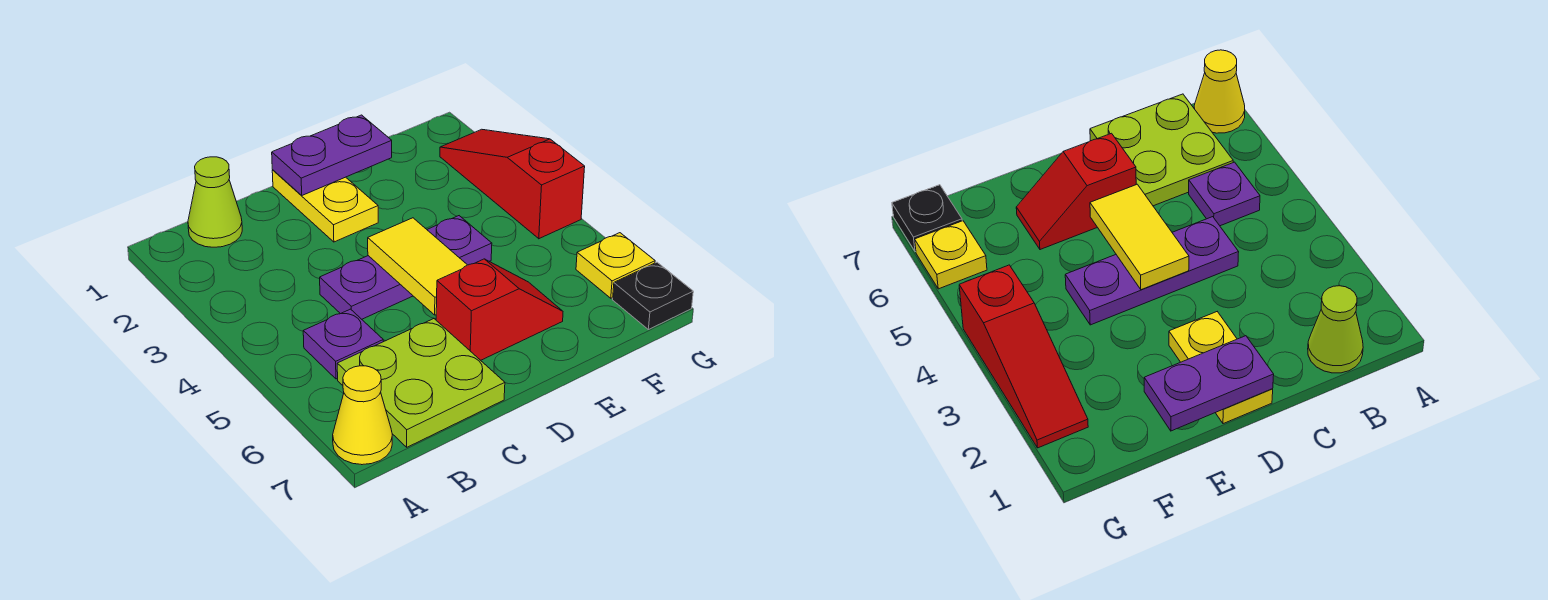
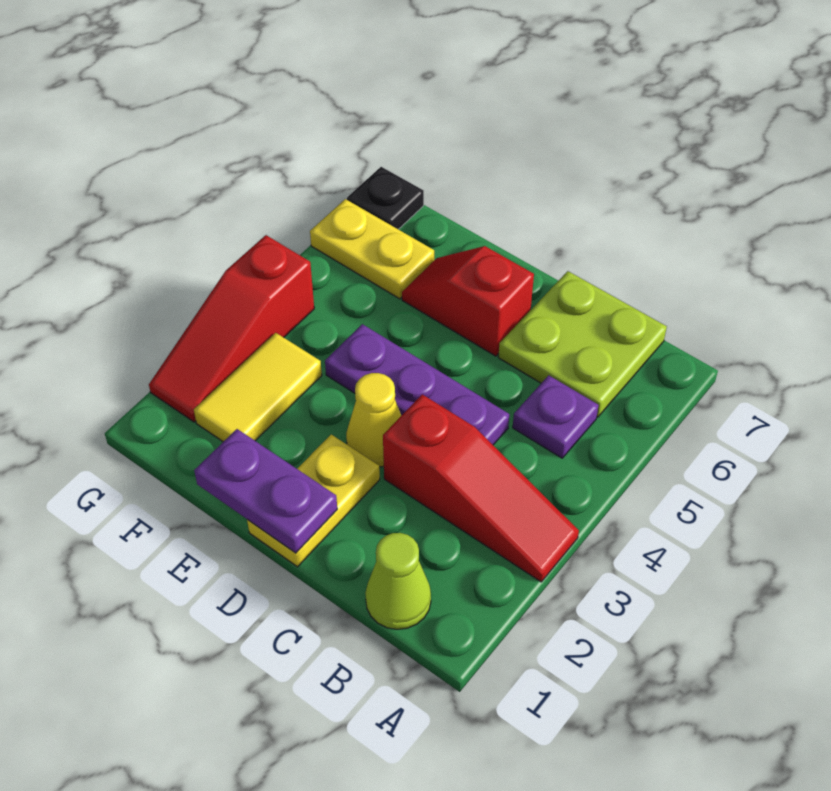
none -> red 1x3 slope [383,394,579,582]
yellow 1x1 cone [333,366,392,465] -> yellow 1x1 cone moved to [346,373,401,467]
yellow 1x2 tile [368,218,467,315] -> yellow 1x2 tile moved to [194,333,322,442]
yellow 1x1 plate [576,233,655,298] -> yellow 1x2 plate [310,199,434,299]

